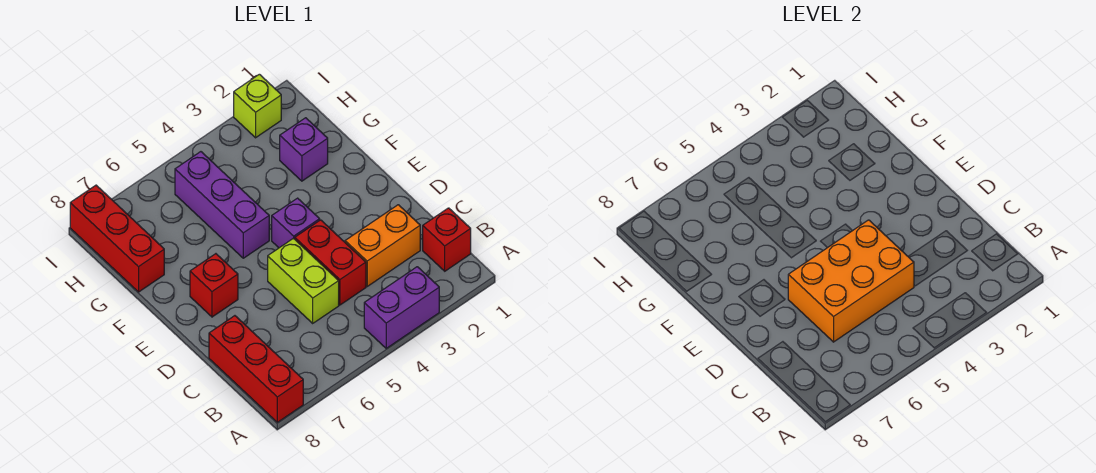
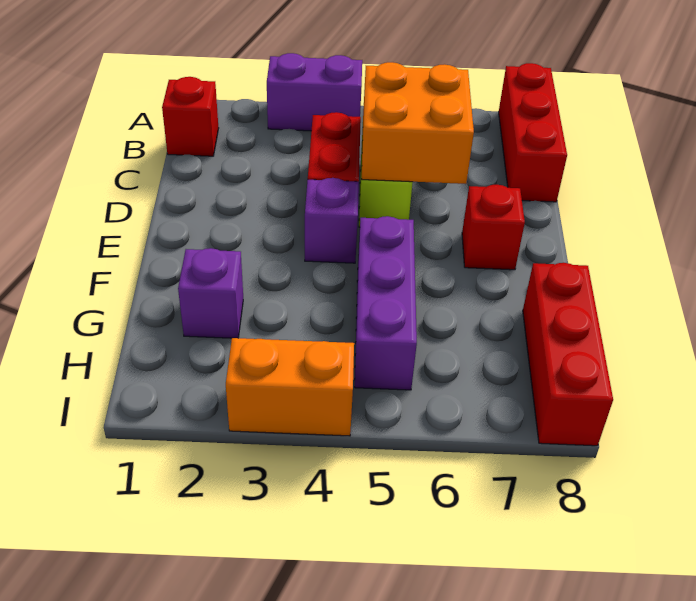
orange 1x2 brick [345,205,420,286] -> orange 1x2 brick moved to [226,338,354,436]
orange 2x3 brick [788,220,914,342] -> orange 2x2 brick [361,62,474,184]
lime 1x1 brick [234,74,281,138] -> none

